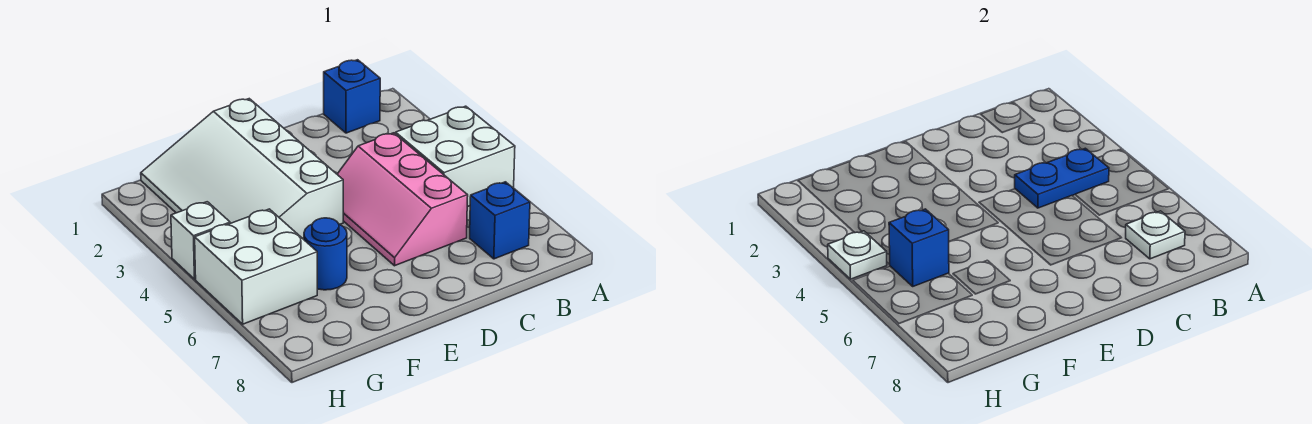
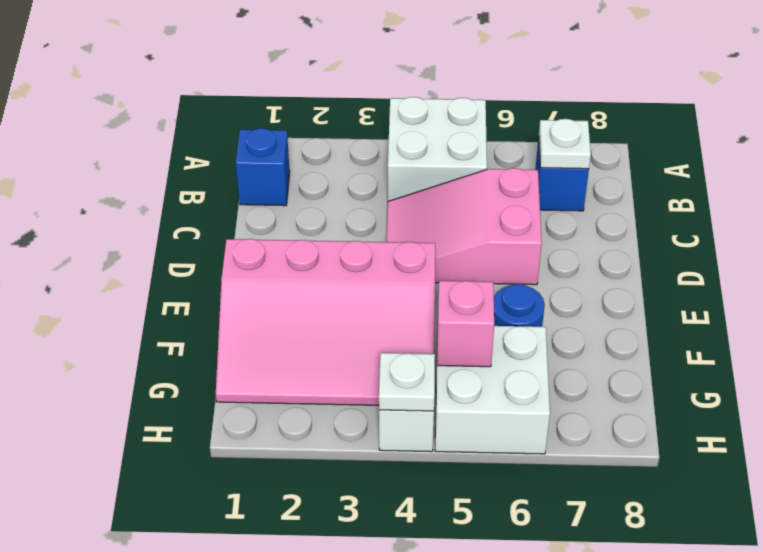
blue 1x2 plate [1015,148,1109,208] -> none
pink 2x3 slope [337,133,468,266] -> pink 2x3 slope turned to [386,168,542,285]
white 3x4 slope [141,99,343,239] -> pink 3x4 slope [216,239,435,405]
blue 1x1 brick [889,209,949,286] -> pink 1x1 brick [437,281,494,367]

